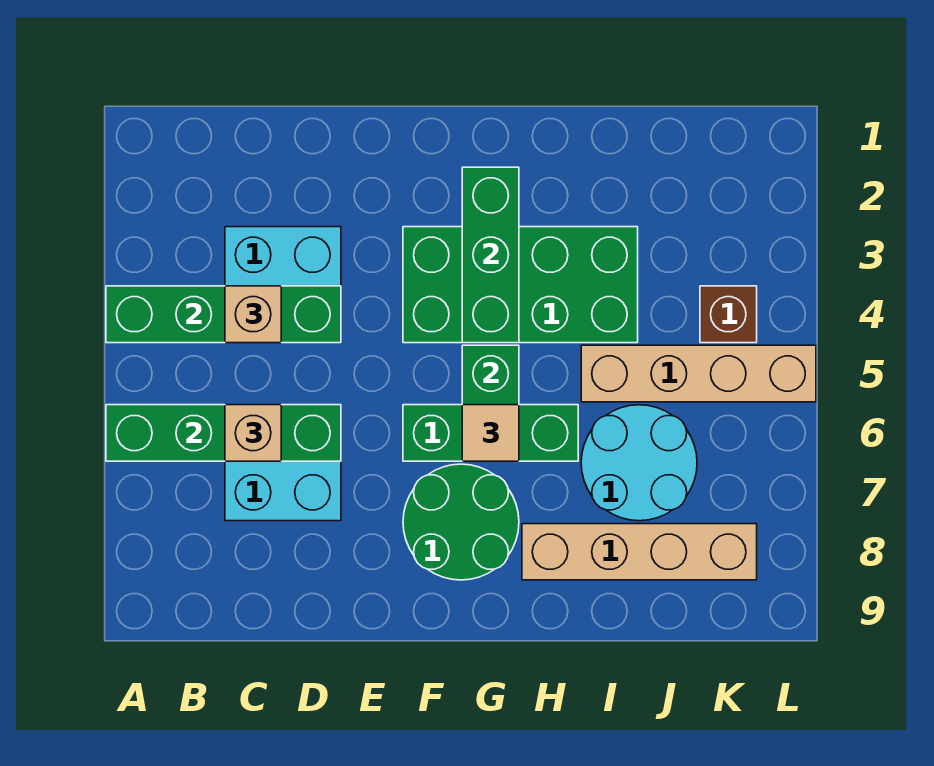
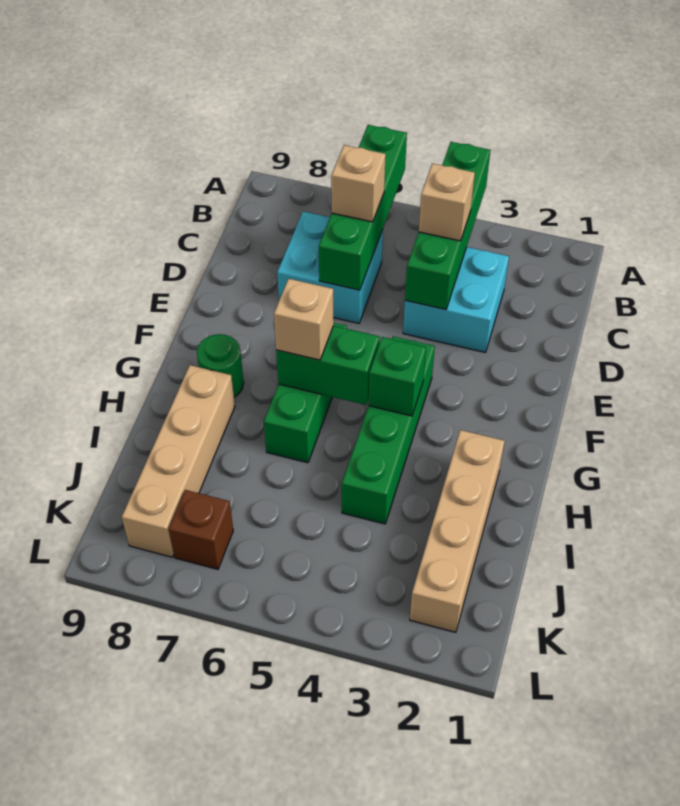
green 2x4 brick [403,227,638,343] -> green 1x4 brick [342,336,435,524]
green 2x2 round brick [403,464,519,580] -> green 1x1 round brick [197,334,244,397]
green 1x3 brick [462,167,519,343] -> green 1x1 brick [369,337,426,416]
tan 1x1 tile [462,405,519,461] -> tan 1x1 brick [274,279,334,360]
tan 1x4 brick [581,345,816,402] -> tan 1x4 brick moved to [410,430,505,632]
cyan 2x2 round brick [581,405,697,521] -> none
brown 1x1 brick [700,286,757,343] -> brown 1x1 brick moved to [169,490,233,569]

